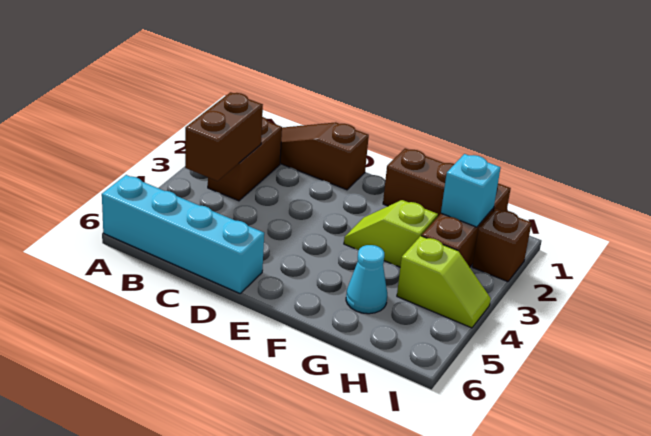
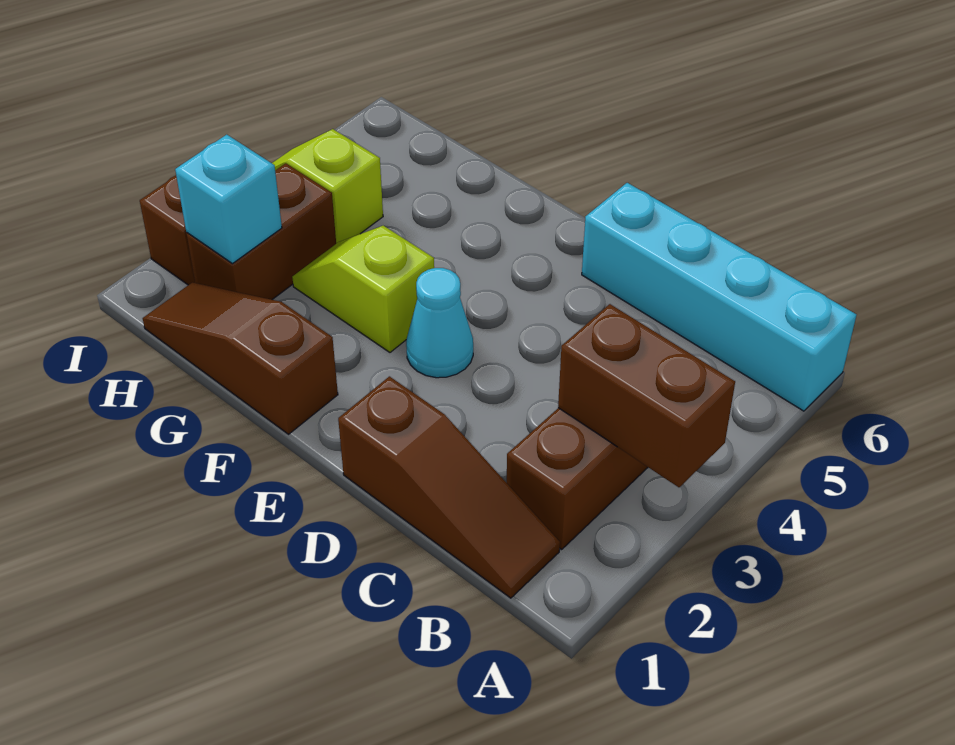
brown 1x2 brick [185,92,263,181] -> brown 1x2 brick turned to [558,304,735,487]
brown 1x3 brick [383,148,511,216] -> brown 1x3 slope [143,282,338,434]
lime 1x2 slope [344,200,438,267] -> lime 1x2 slope turned to [292,226,434,352]
cyan 1x1 cone [346,245,387,314] -> cyan 1x1 cone moved to [406,268,473,378]

